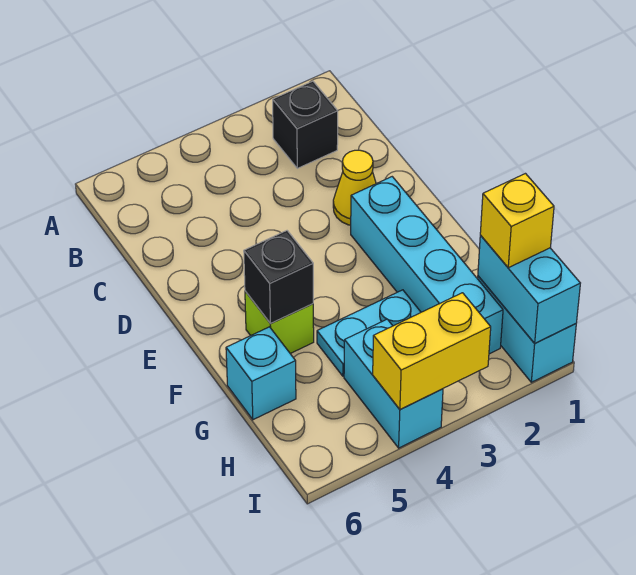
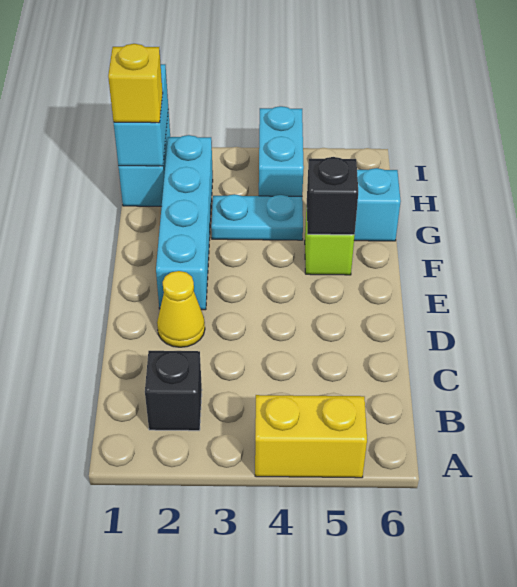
yellow 1x2 brick [373,293,491,410] -> yellow 1x2 brick moved to [255,395,367,478]

